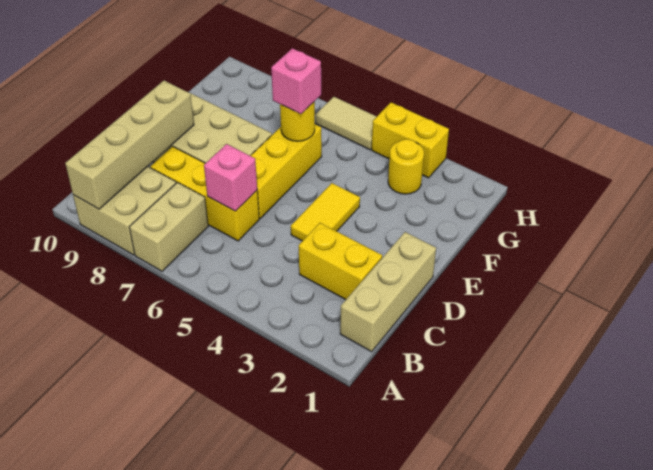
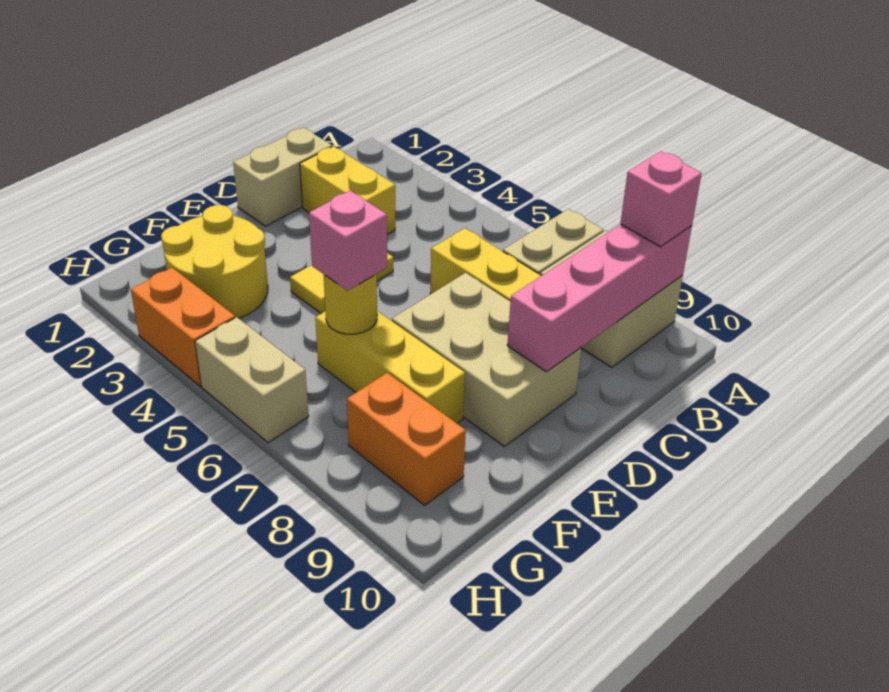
tan 1x4 brick [65,81,194,209] -> pink 1x4 brick [507,224,692,372]
tan 1x3 brick [340,232,436,352] -> tan 1x2 brick [233,128,332,226]
pink 1x1 brick [204,144,257,211] -> pink 1x1 brick moved to [620,151,702,247]
yellow 1x3 brick [251,124,322,218] -> yellow 1x3 brick turned to [315,311,465,423]
yellow 1x1 round brick [388,139,424,194] -> yellow 2x2 round brick [161,205,268,318]
none -> orange 1x2 brick [347,373,466,505]
yellow 1x2 brick [372,102,449,178] -> orange 1x2 brick [131,268,235,386]
tan 1x2 tile [315,97,377,150] -> tan 1x2 brick [195,317,309,443]

